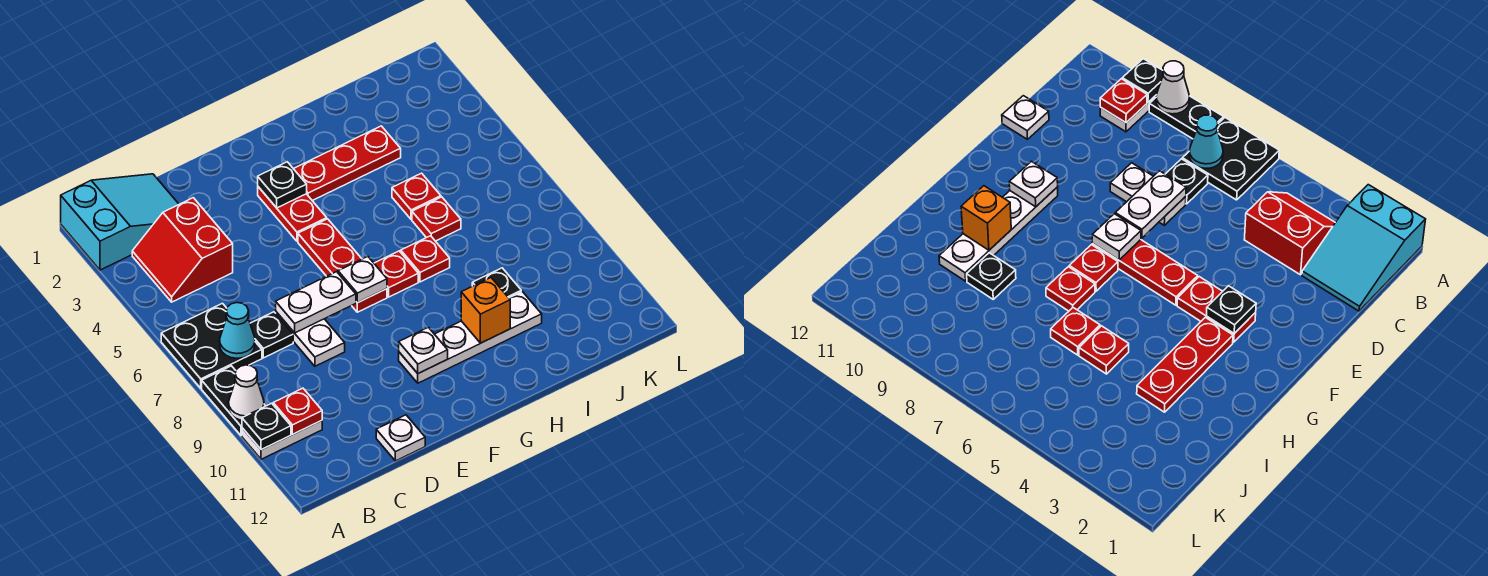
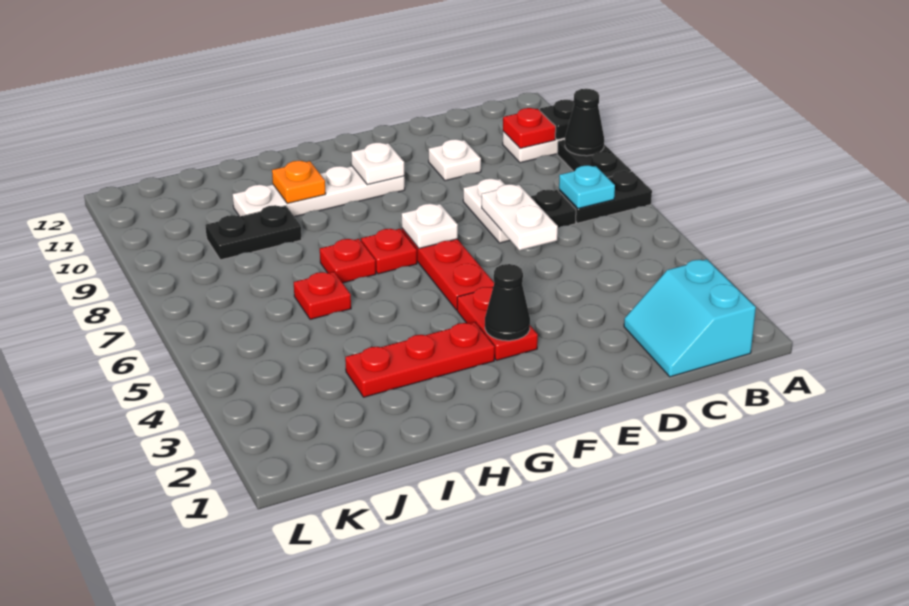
cyan 2x3 slope [61,174,179,270] -> cyan 2x2 slope [624,259,756,377]
black 2x2 plate [161,303,262,388] -> black 1x2 plate [559,171,652,223]
white 1x1 cone [229,365,264,420] -> black 1x1 cone [565,89,604,156]
red 2x2 slope [132,198,233,302] -> none
cyan 1x1 cone [220,303,255,358] -> cyan 1x1 plate [559,165,615,209]
white 1x2 plate [276,272,356,333] -> white 1x2 plate turned to [482,184,558,250]
white 1x1 plate [376,415,425,461] -> white 1x1 plate moved to [429,139,481,181]
black 1x1 plate [258,162,307,208] -> black 1x1 cone [485,264,530,341]
orange 1x1 brick [461,278,510,343] -> orange 1x1 plate [272,161,326,203]
red 1x1 plate [392,173,441,219] -> none
black 1x1 plate [472,268,521,298] -> black 1x2 plate [205,205,302,260]

